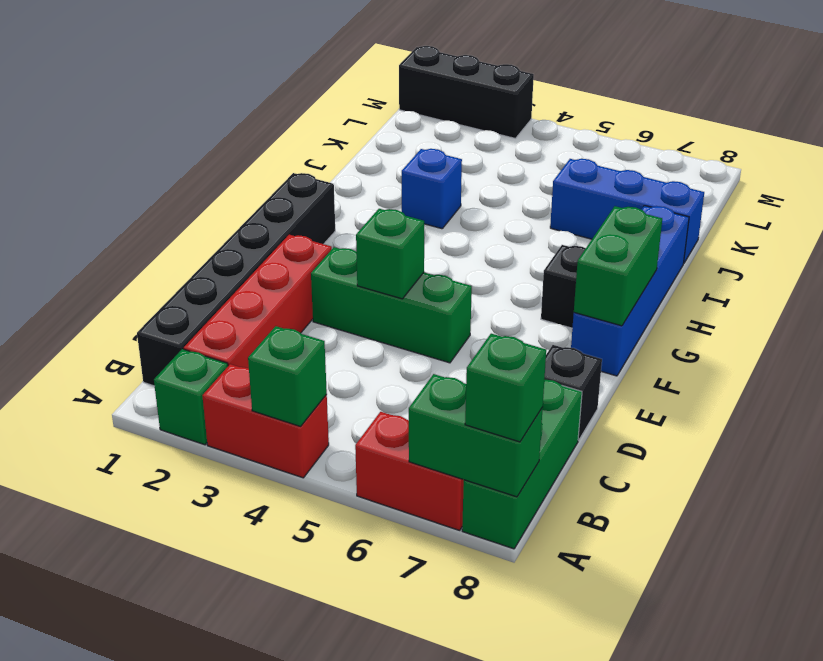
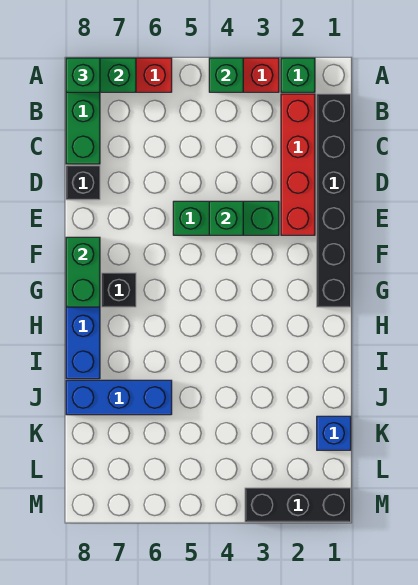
blue 1x1 brick [402,149,462,229] -> blue 1x1 brick moved to [317,416,351,450]

